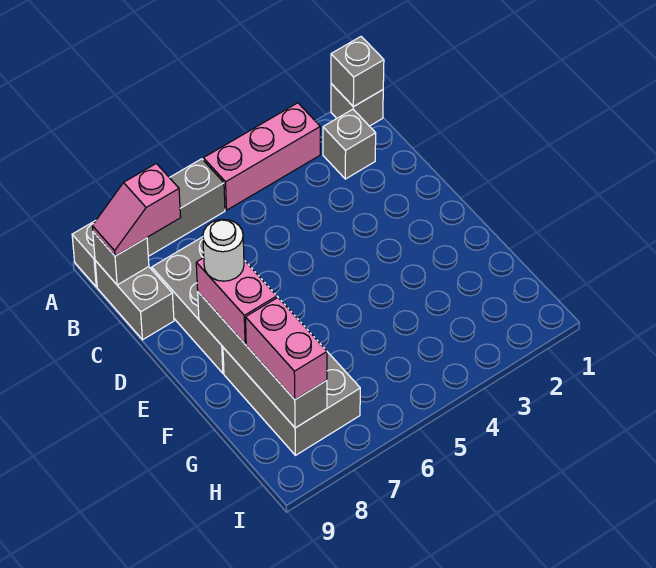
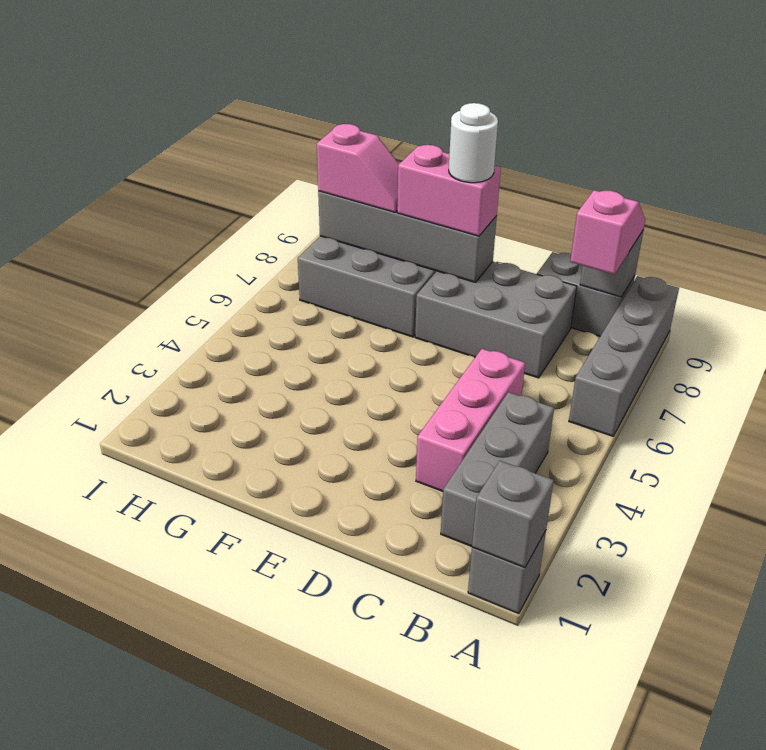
pink 1x3 brick [203,103,320,210] -> pink 1x3 brick moved to [416,349,525,491]
grey 1x1 brick [323,109,376,179] -> grey 1x3 brick [441,392,554,546]
pink 1x2 brick [246,298,327,400] -> pink 1x2 slope [317,124,399,212]

